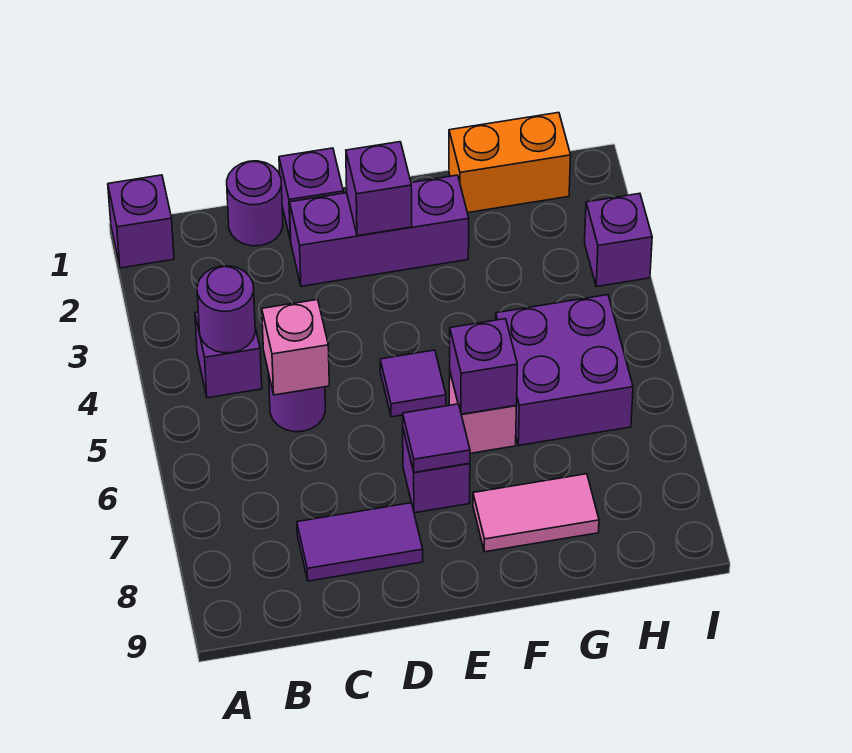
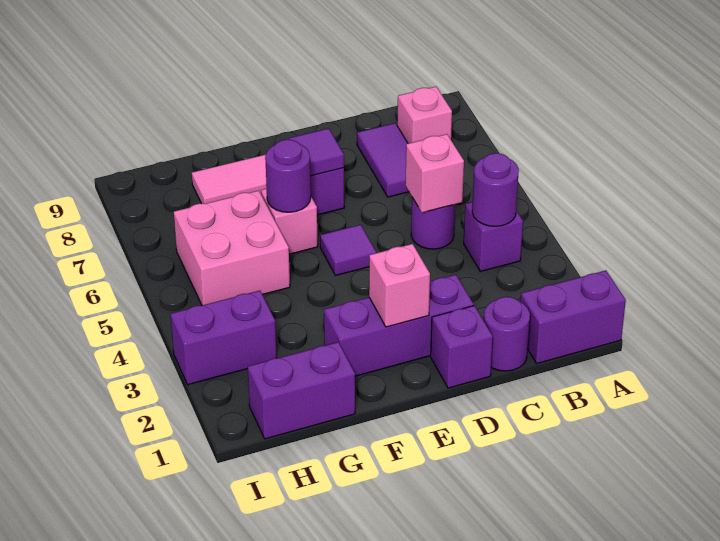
purple 1x1 brick [108,175,174,268] -> purple 1x2 brick [520,270,626,363]
none -> pink 1x1 brick [397,87,452,144]
purple 1x2 tile [297,503,423,581] -> purple 1x2 tile turned to [357,123,409,197]
purple 1x1 brick [346,142,412,236] -> pink 1x1 brick [369,244,430,327]
purple 1x1 brick [450,319,517,414] -> purple 1x1 round brick [265,140,311,212]
orange 1x2 brick [449,113,571,213] -> purple 1x2 brick [248,342,355,439]
purple 2x2 brick [496,295,633,445] -> pink 2x2 brick [174,191,290,305]
purple 1x1 brick [585,193,652,287] -> purple 1x2 brick [171,291,277,385]

